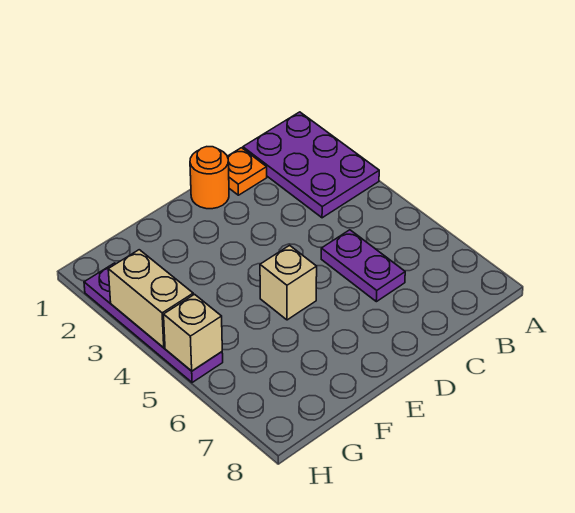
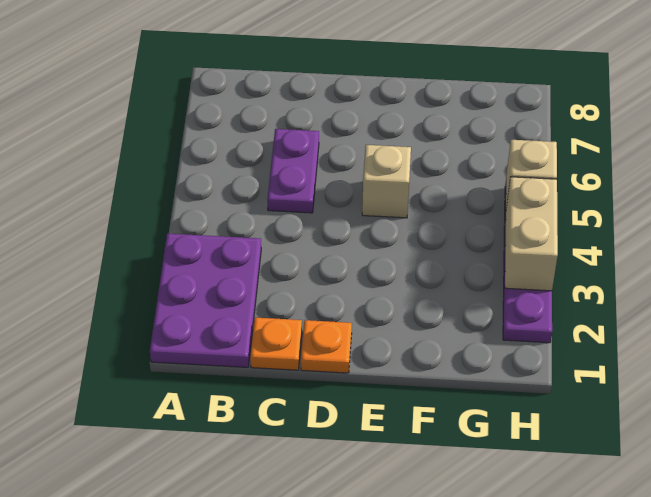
orange 1x1 round brick [190,147,229,209] -> orange 1x1 plate [301,320,352,373]

